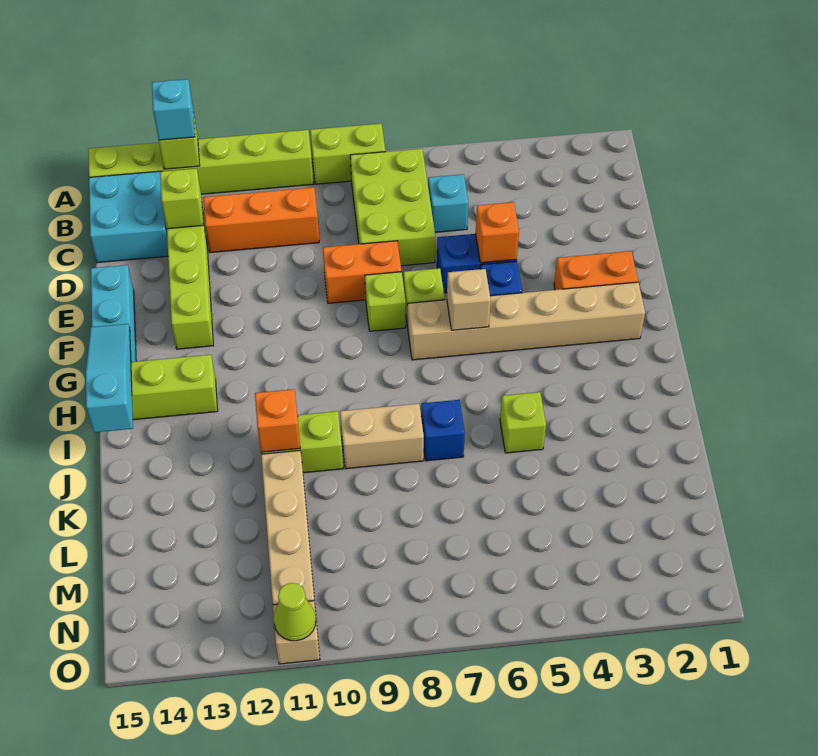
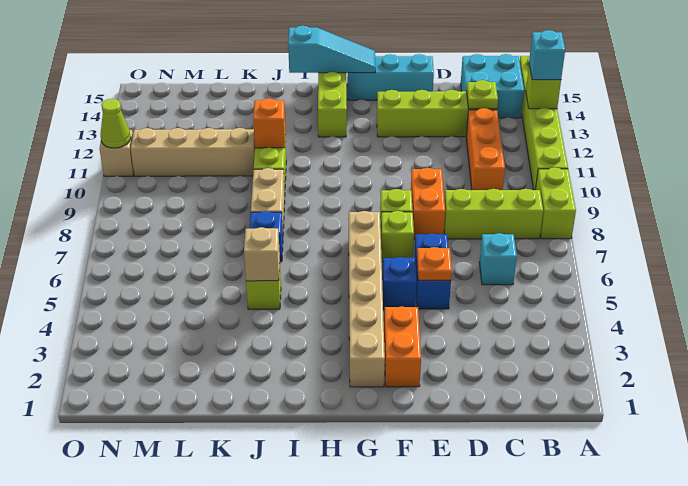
lime 2x3 brick [350,149,435,266] -> lime 1x3 brick [444,189,543,239]
lime 1x1 brick [160,168,203,229] -> lime 1x1 plate [466,80,498,109]
orange 1x1 brick [475,202,519,263] -> orange 1x1 plate [417,247,452,280]
tan 1x1 brick [447,269,491,330] -> tan 1x1 brick moved to [244,227,280,281]

